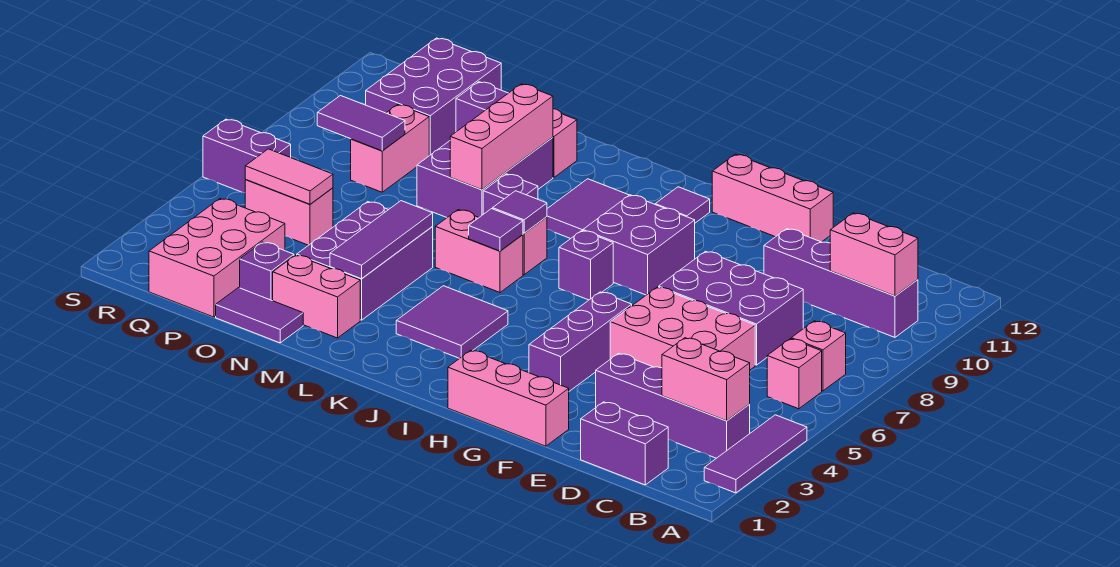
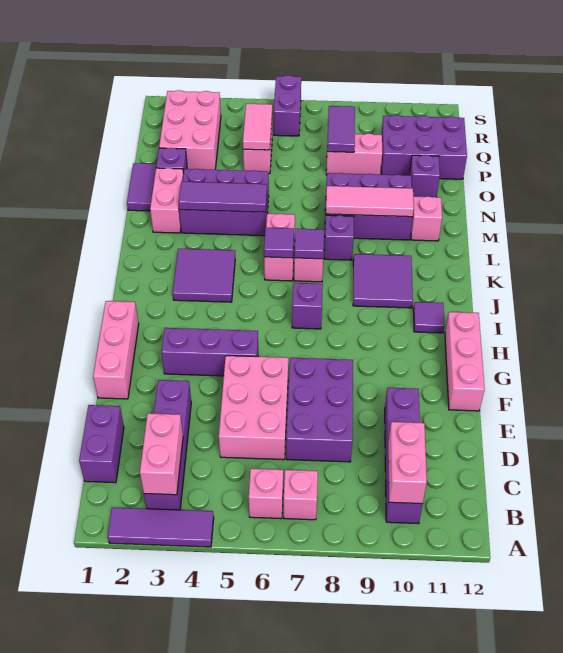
purple 2x2 brick [583,195,695,295] -> none
pink 1x3 brick [450,84,553,190] -> pink 1x3 tile [326,186,414,217]
pink 2x3 brick [149,199,285,317] -> pink 2x3 brick turned to [159,90,221,170]

